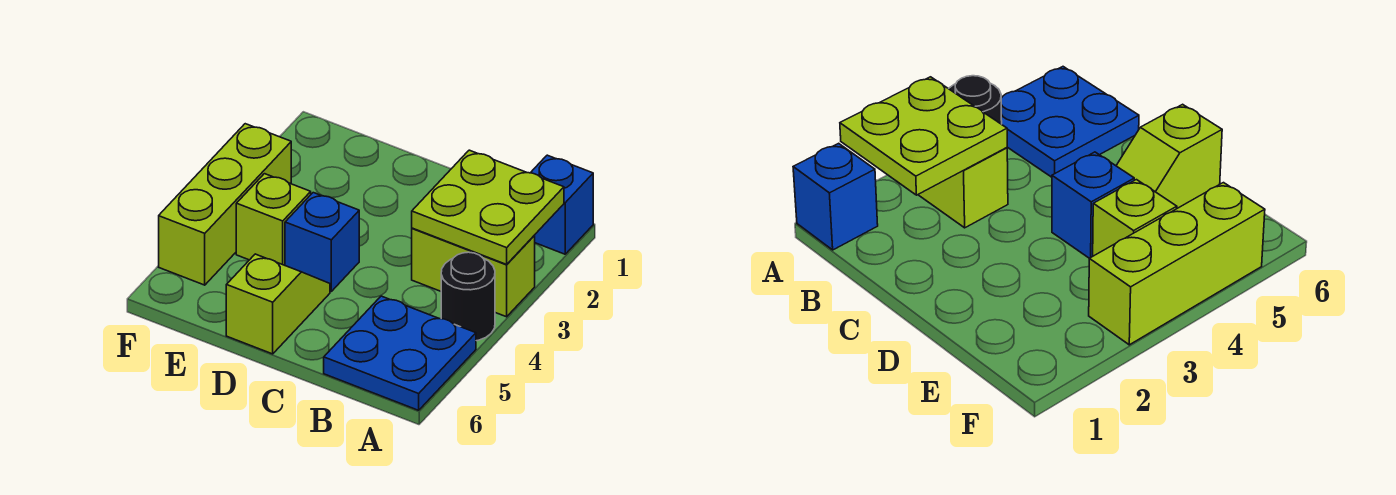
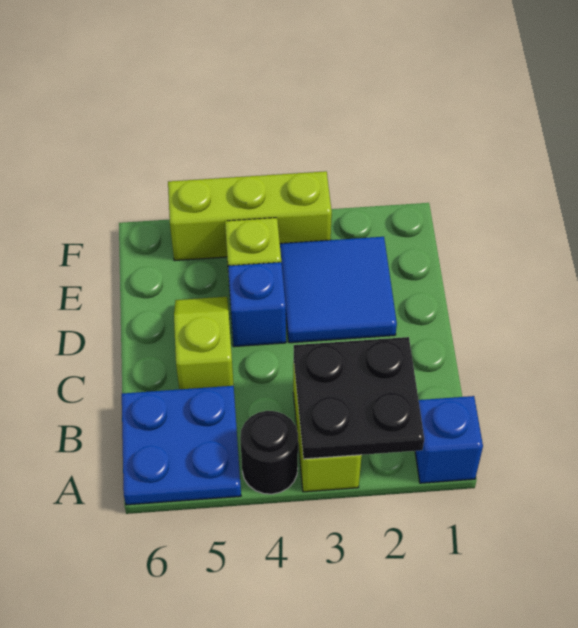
lime 2x2 plate [412,150,564,264] -> black 2x2 plate [294,337,424,459]
none -> blue 2x2 tile [280,237,397,343]
lime 1x2 slope [226,254,330,354] -> lime 1x2 slope turned to [174,297,234,389]

